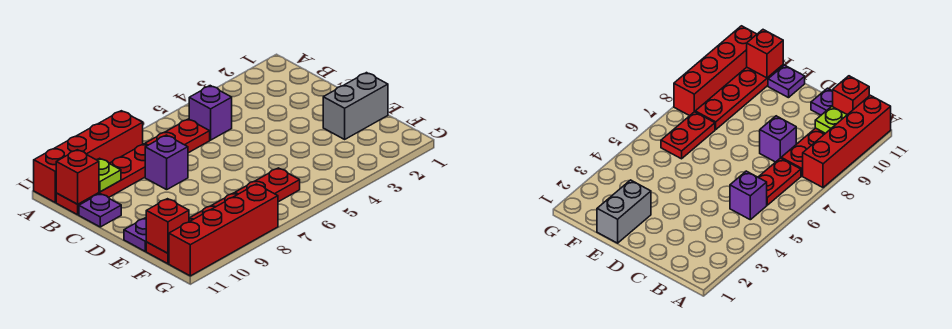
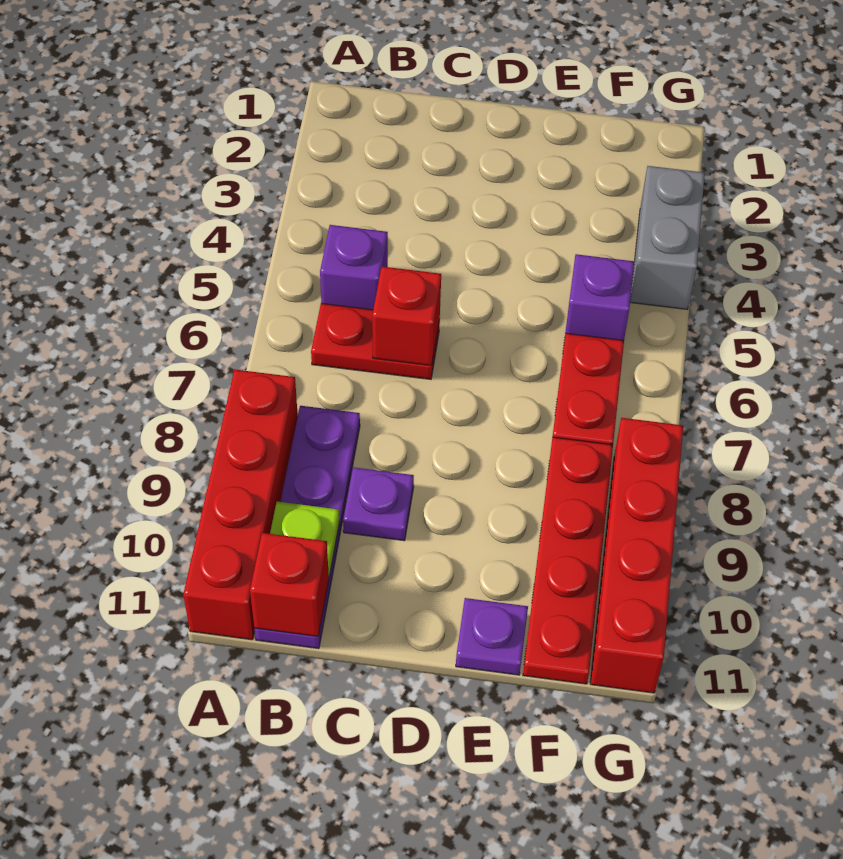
red 1x2 plate [145,119,210,153] -> red 1x2 plate turned to [311,303,440,379]
red 1x4 plate [56,144,148,215] -> purple 1x4 plate [255,406,360,649]
purple 1x1 brick [145,135,188,190] -> purple 1x1 brick moved to [565,254,634,340]
purple 1x1 plate [79,194,121,227] -> purple 1x1 plate moved to [343,467,414,541]
grey 1x2 brick [323,73,388,139] -> grey 1x2 brick moved to [630,166,705,309]
red 1x1 brick [146,199,189,253] -> red 1x1 brick moved to [372,266,441,366]

